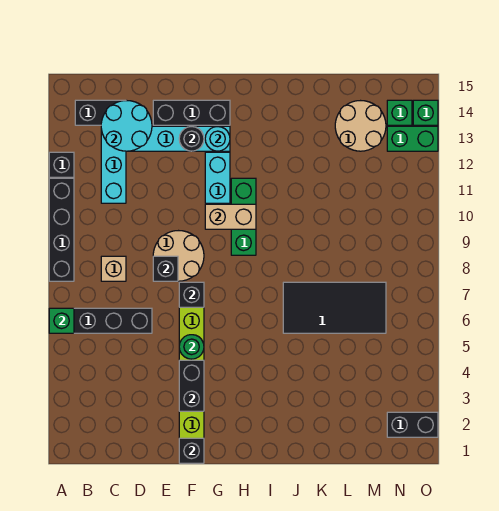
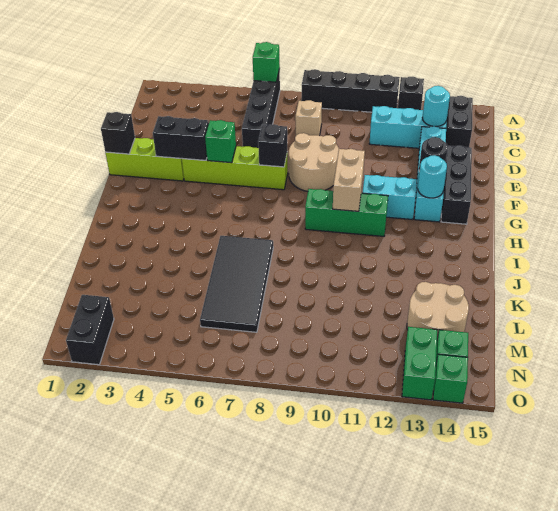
cyan 2x2 round brick [101,101,152,151] -> cyan 1x1 round brick [422,86,450,126]
black 1x1 brick [153,256,178,281] -> none
green 1x1 round brick [179,335,204,359] -> green 1x1 brick [205,120,236,163]

